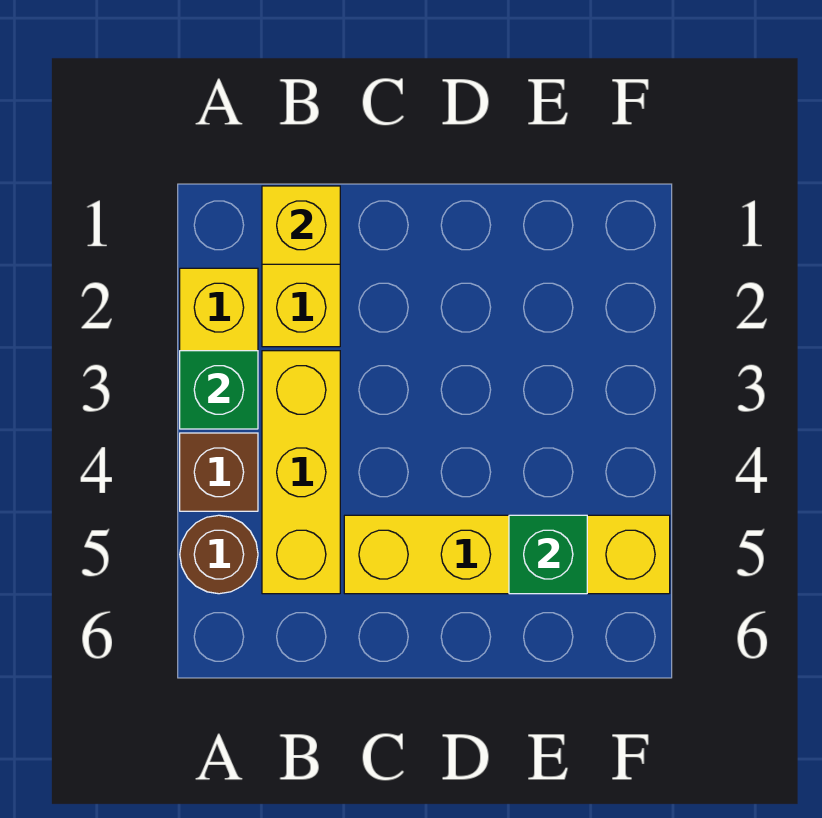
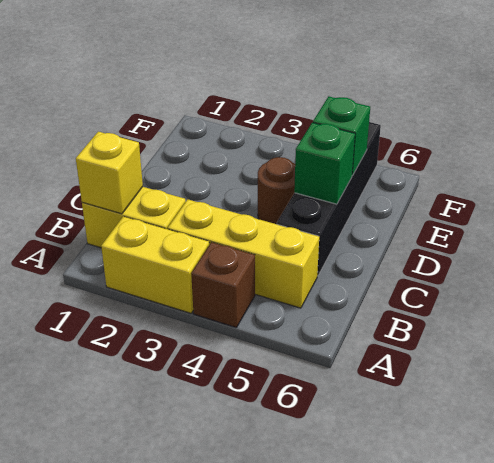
green 1x1 brick [180,351,258,429] -> green 1x1 brick moved to [294,123,355,204]
brown 1x1 round brick [180,515,258,594] -> brown 1x1 round brick moved to [258,157,295,224]
yellow 1x4 brick [344,515,670,594] -> black 1x4 brick [277,122,381,276]

